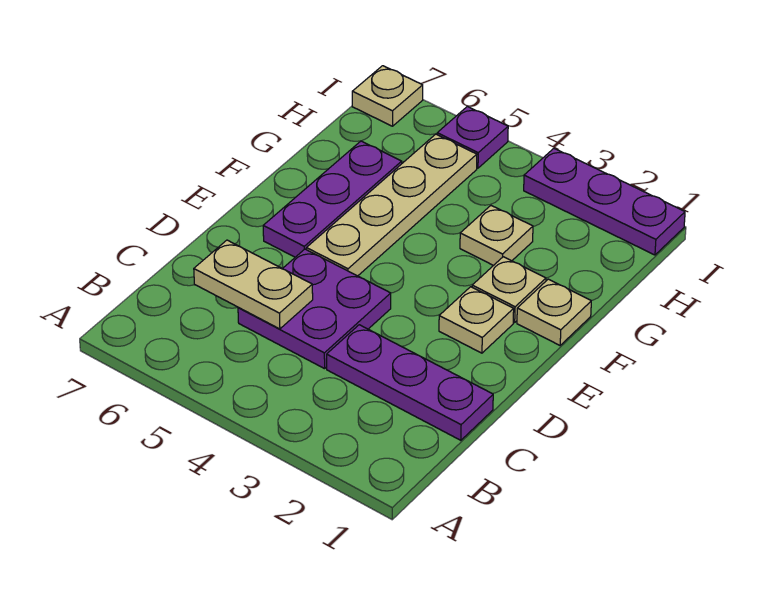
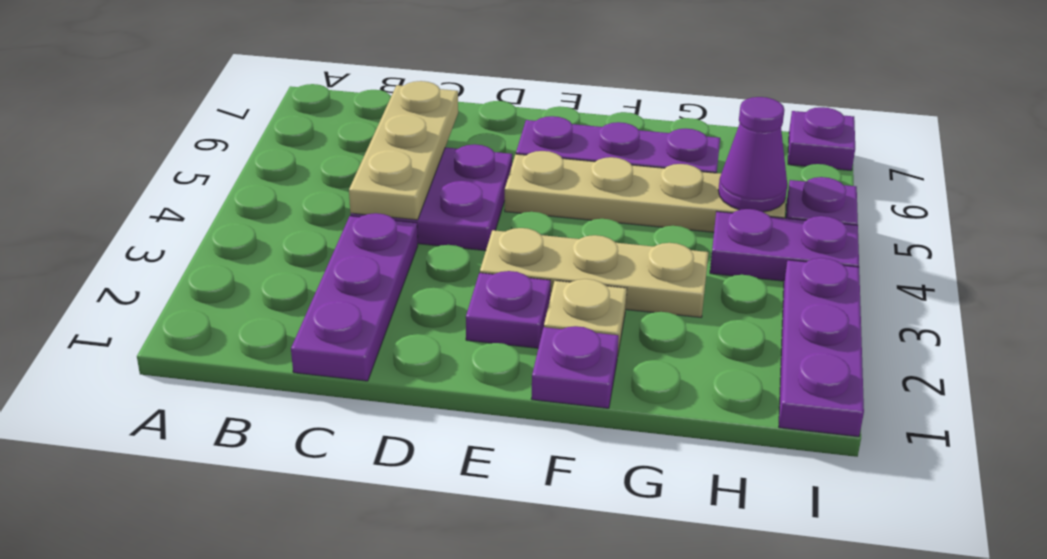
tan 1x2 plate [194,240,313,329] -> tan 1x3 plate [349,81,458,220]
tan 1x1 plate [439,287,514,353] -> purple 1x1 plate [466,271,551,348]
tan 1x1 plate [517,279,591,345] -> purple 1x1 plate [531,326,619,408]
tan 1x1 plate [460,206,533,266] -> tan 1x3 plate [480,228,708,317]
none -> purple 1x2 plate [710,209,859,281]
none -> purple 1x1 cone [718,97,787,212]
tan 1x1 plate [352,66,423,126] -> purple 1x1 plate [788,107,855,170]

